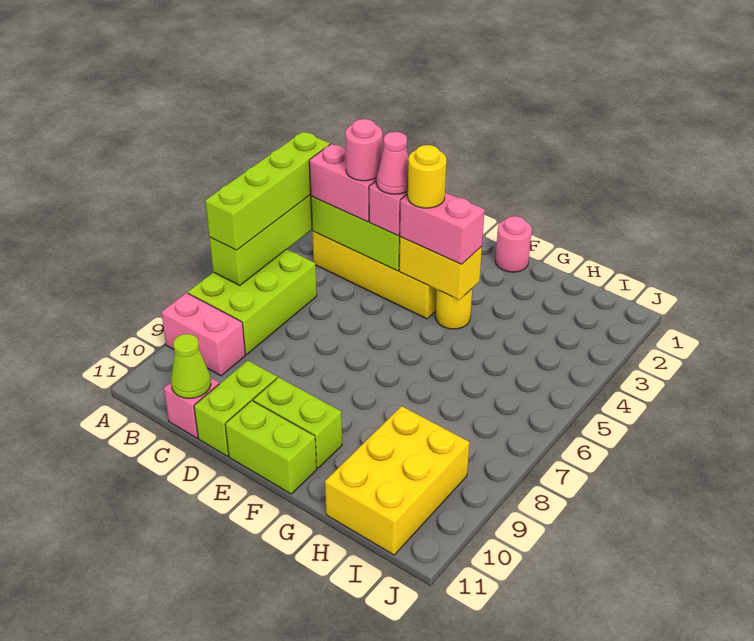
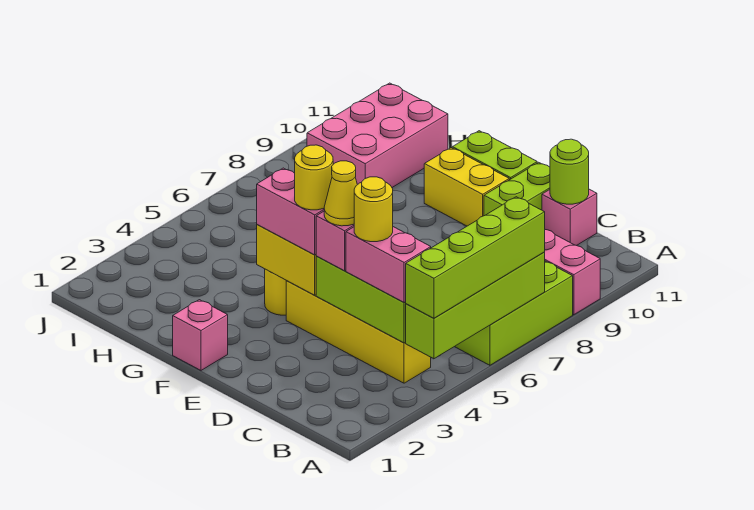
pink 1x1 round brick [345,119,382,181] -> yellow 1x1 round brick [354,177,393,242]
lime 1x1 cone [171,334,211,398] -> lime 1x1 round brick [550,139,589,204]
pink 1x1 cone [376,132,409,194] -> yellow 1x1 cone [324,161,357,226]
lime 1x2 brick [253,377,342,469] -> yellow 1x2 brick [424,148,509,226]
pink 1x1 round brick [495,216,532,272] -> pink 1x1 brick [173,300,228,370]
yellow 2x3 brick [325,406,469,555] -> pink 2x3 brick [307,83,448,187]

